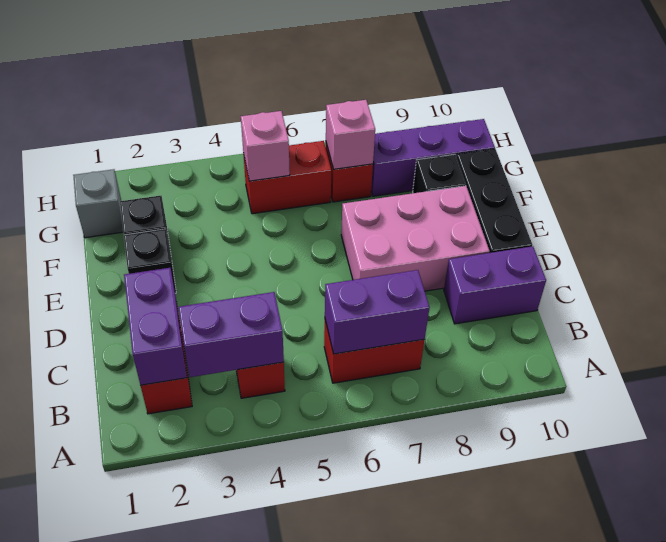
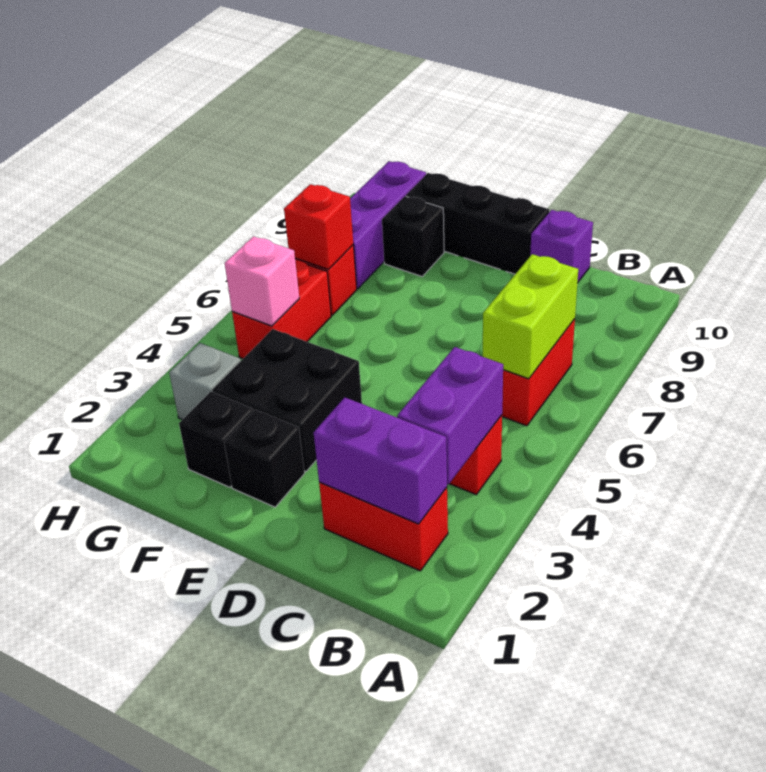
purple 1x2 brick [325,270,430,354] -> lime 1x2 brick [483,254,578,379]
purple 1x2 brick [444,246,546,324] -> purple 1x1 brick [530,210,593,283]
pink 2x3 brick [341,186,490,291] -> none
none -> black 2x2 brick [212,329,362,471]
grey 1x1 brick [73,169,123,238] -> grey 1x1 brick moved to [169,343,241,420]
pink 1x1 brick [326,100,375,169] -> red 1x1 brick [284,184,353,270]

